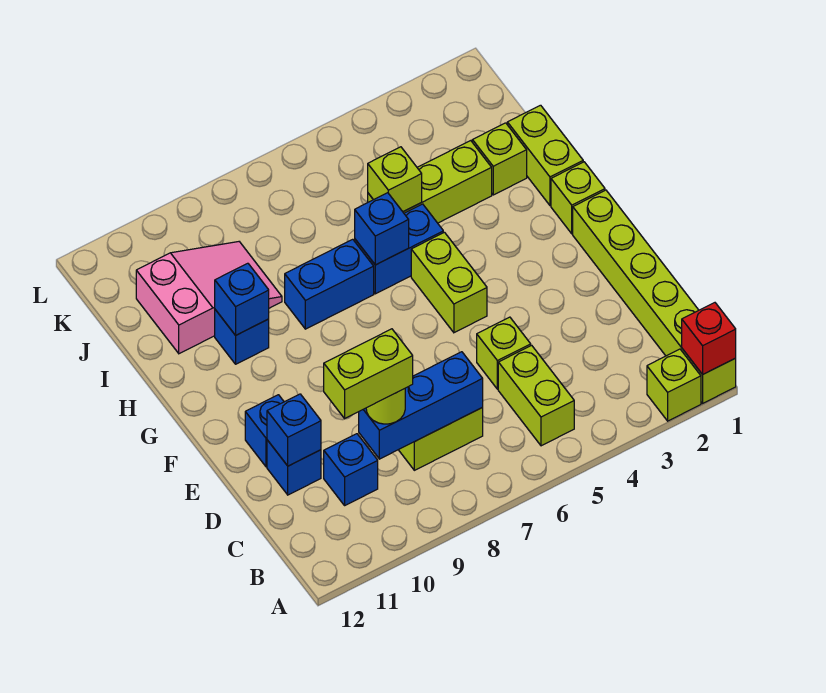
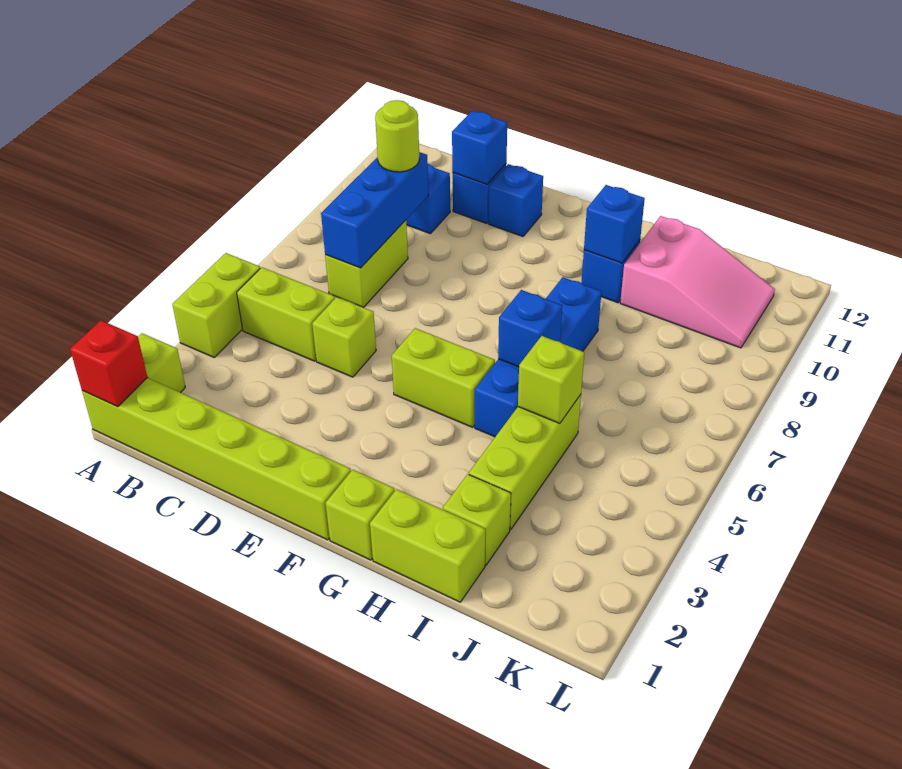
lime 1x2 brick [324,329,413,418] -> lime 1x2 brick moved to [172,253,260,357]
pink 2x3 slope [136,242,282,354] -> pink 2x3 slope turned to [620,216,775,348]

